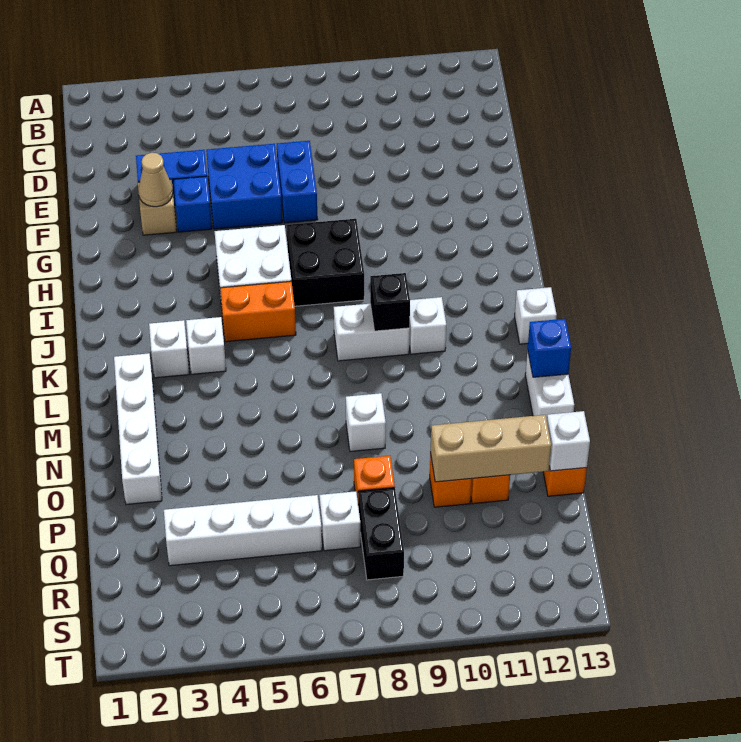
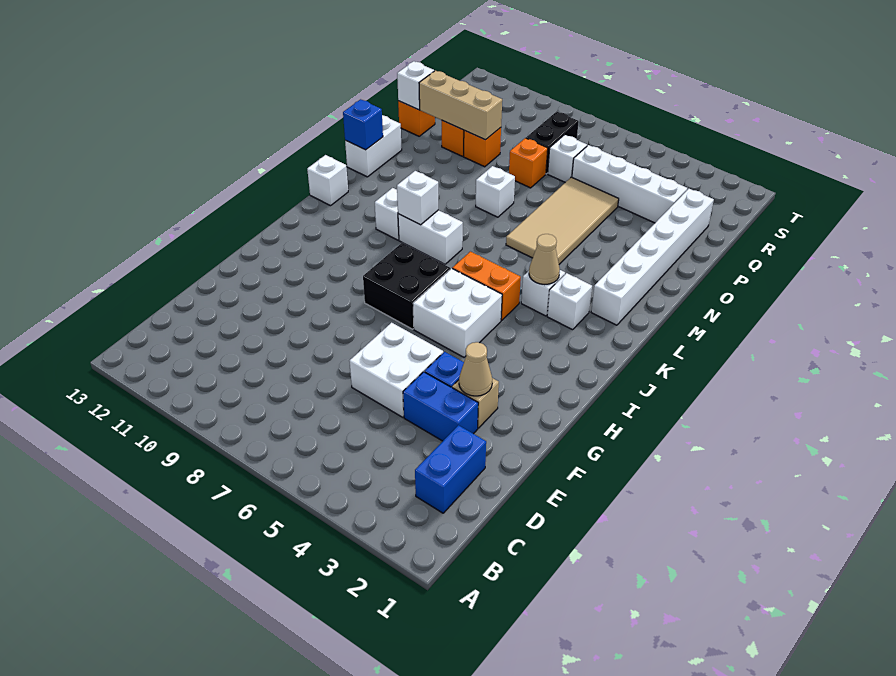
blue 2x2 brick [206,144,282,229] -> white 2x2 brick [350,323,443,417]
blue 1x2 brick [277,141,318,223] -> blue 1x2 brick moved to [415,425,486,513]
none -> tan 1x1 cone [529,234,560,285]
black 1x1 brick [370,273,410,331] -> white 1x1 brick [397,171,438,225]
white 1x4 brick [114,353,162,504] -> white 1x6 brick [591,189,714,325]
none -> tan 2x4 tile [506,177,619,264]

